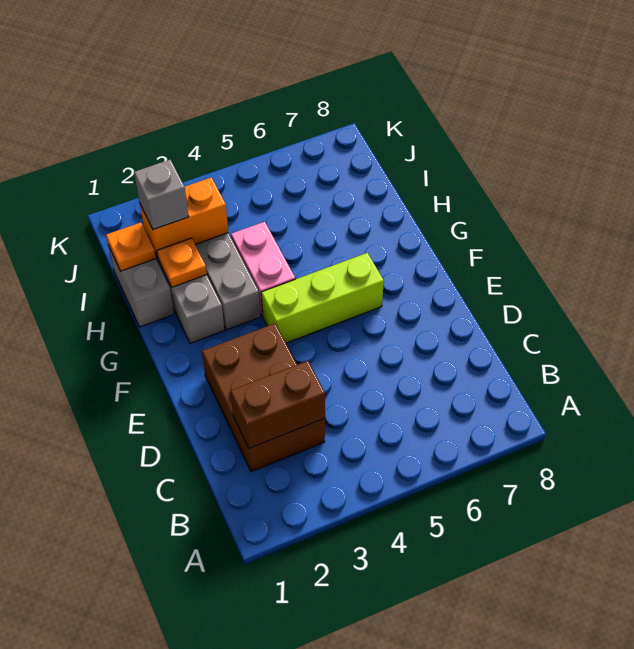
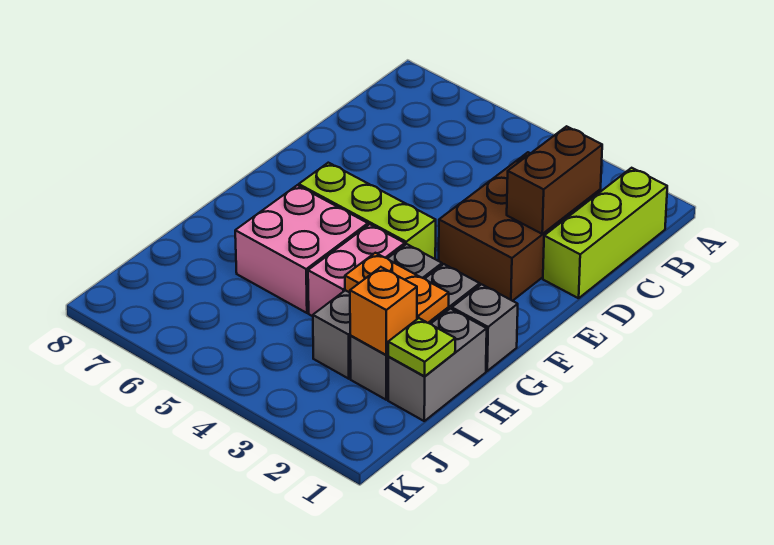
none -> lime 1x3 brick [543,168,667,298]
brown 1x2 brick [231,361,325,448] -> brown 1x2 brick turned to [507,126,602,234]
none -> pink 2x2 brick [235,185,368,313]
orange 1x1 plate [157,238,207,287] -> orange 1x2 plate [345,253,449,323]
orange 1x1 plate [106,223,156,271] -> lime 1x1 plate [388,318,455,376]
orange 1x2 brick [140,177,228,258] -> orange 1x1 brick [350,267,417,355]
grey 1x1 brick [134,160,189,230] -> grey 1x1 brick moved to [452,284,518,371]

